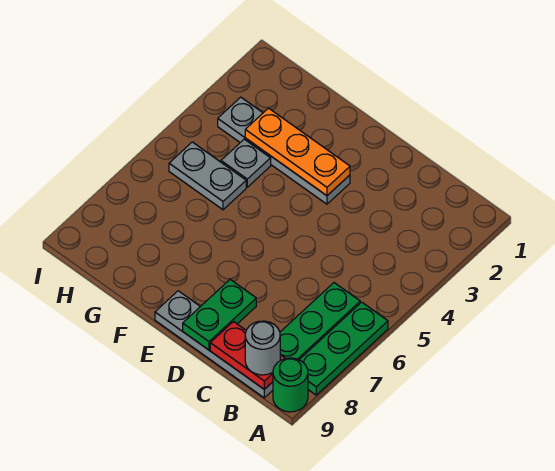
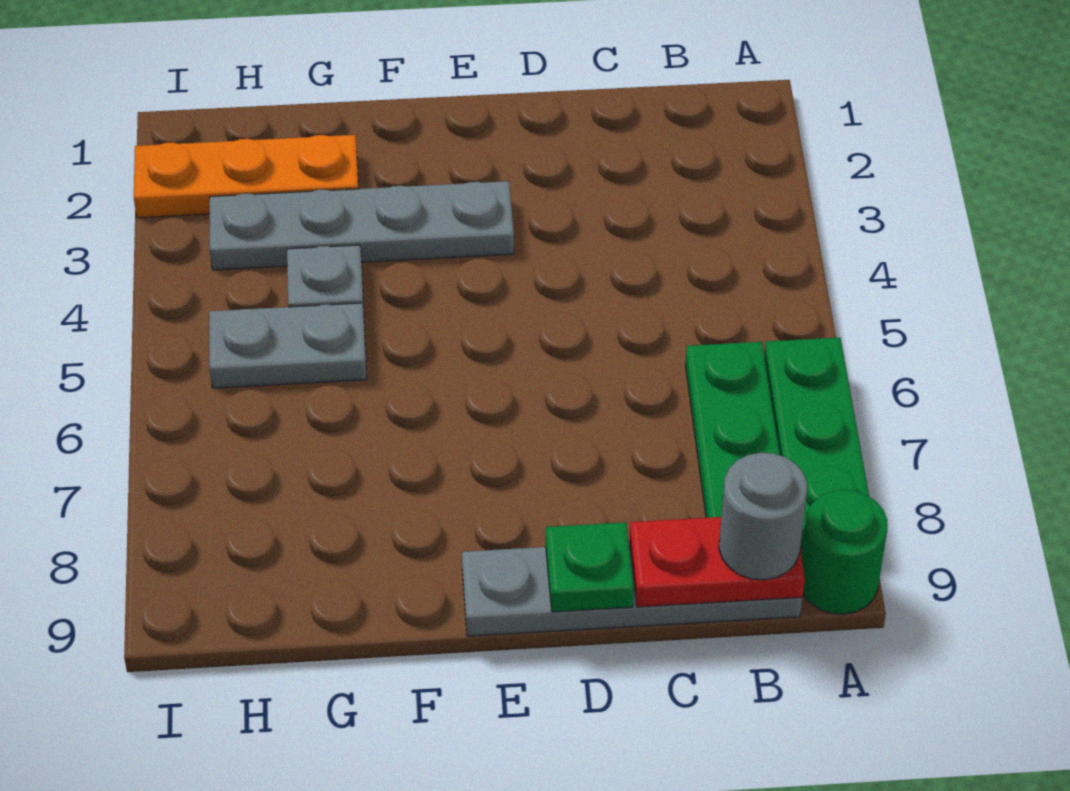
green 1x2 plate [183,280,256,350] -> green 1x1 plate [546,522,634,612]
orange 1x3 plate [245,108,350,196] -> orange 1x3 plate moved to [134,135,359,218]

